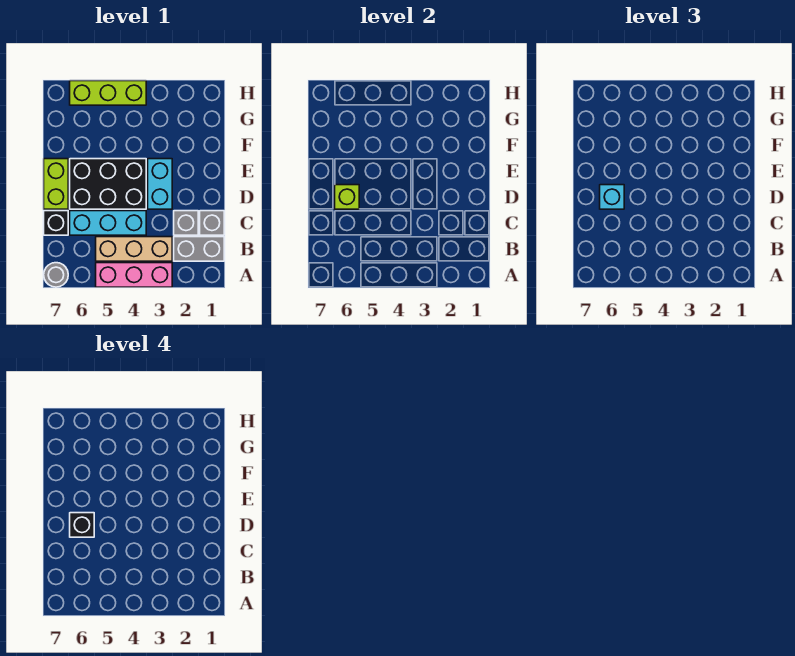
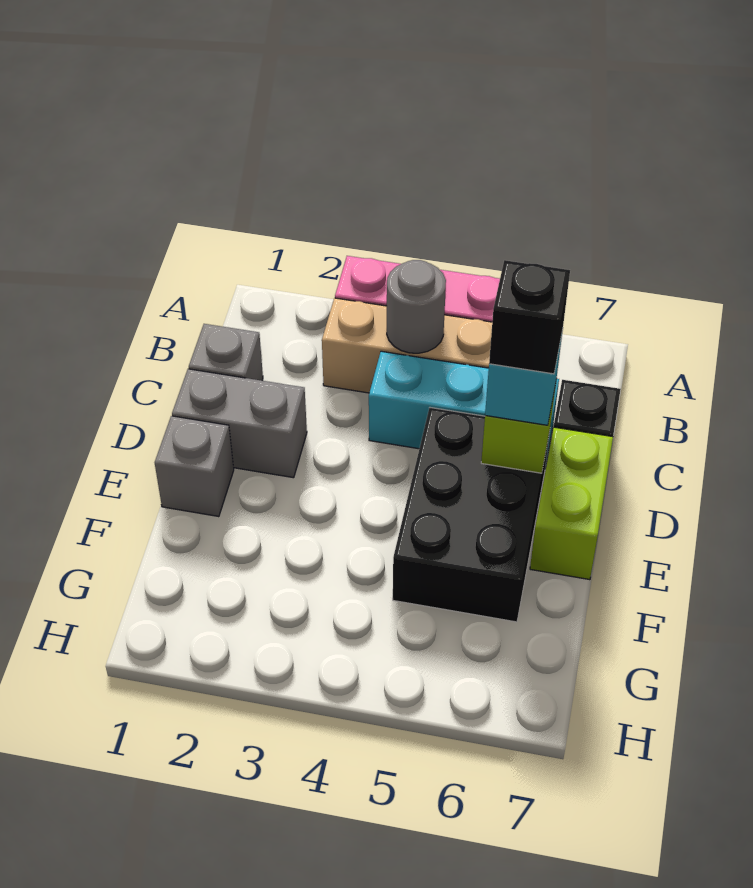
grey 1x1 round brick [44,263,68,287] -> grey 1x1 round brick moved to [387,260,446,353]
grey 1x2 brick [174,237,224,261] -> grey 1x2 brick moved to [172,369,307,478]
grey 1x1 brick [174,211,198,235] -> grey 1x1 brick moved to [155,416,234,517]
cyan 1x2 brick [148,159,172,209] -> none
black 2x3 brick [70,159,146,209] -> black 2x3 brick turned to [393,408,550,622]
lime 1x3 brick [70,81,146,105] -> none

